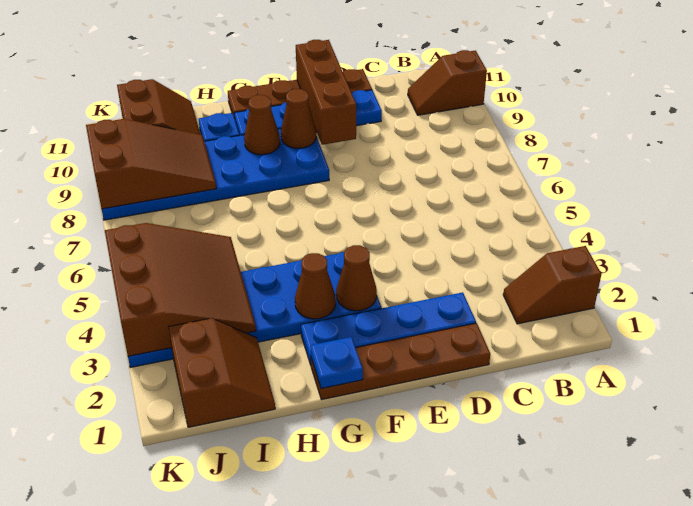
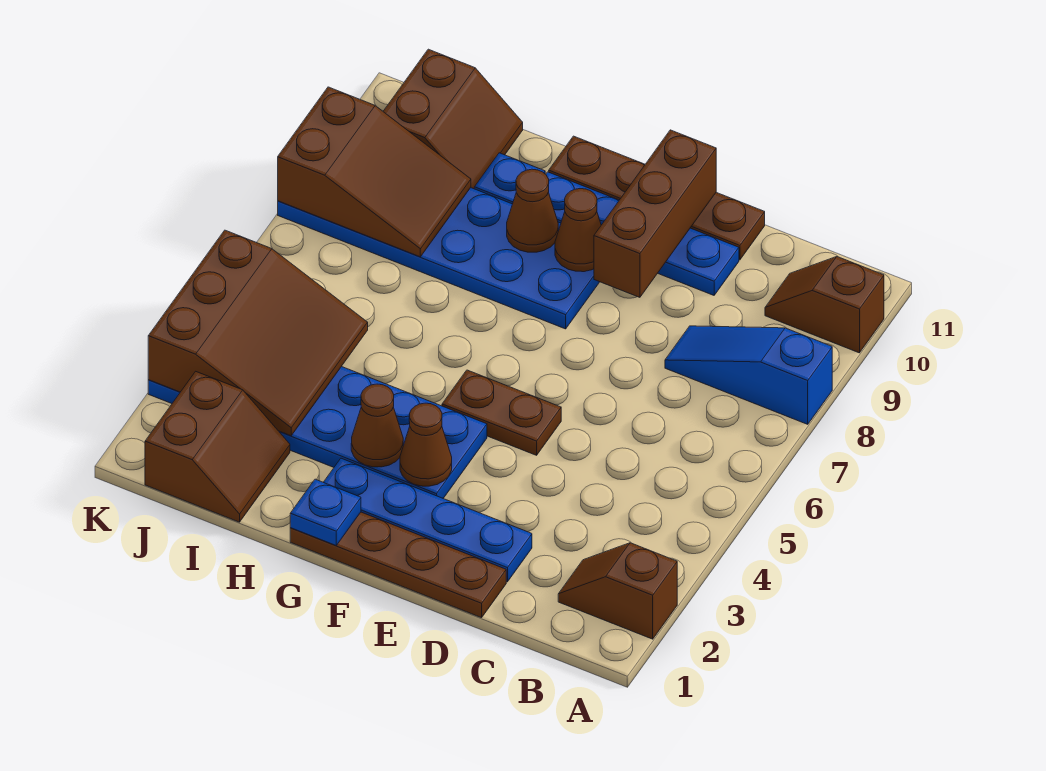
none -> blue 1x3 slope [665,326,832,424]
none -> brown 1x2 plate [442,370,561,455]

